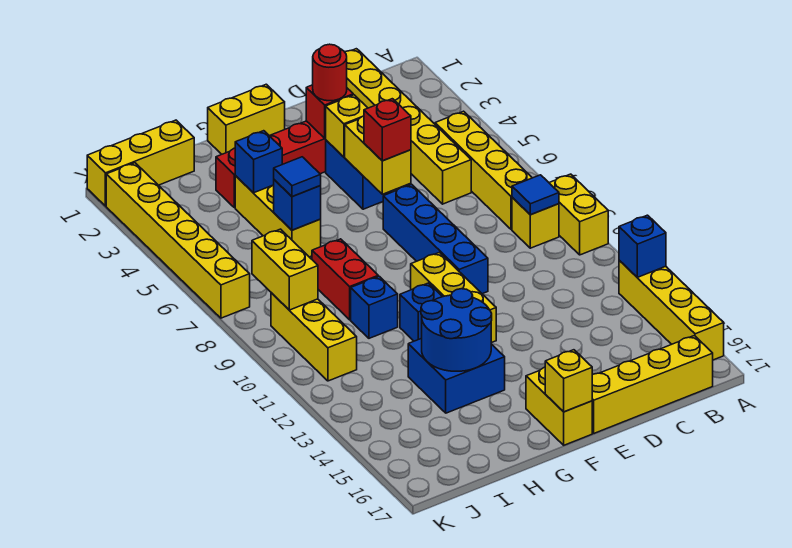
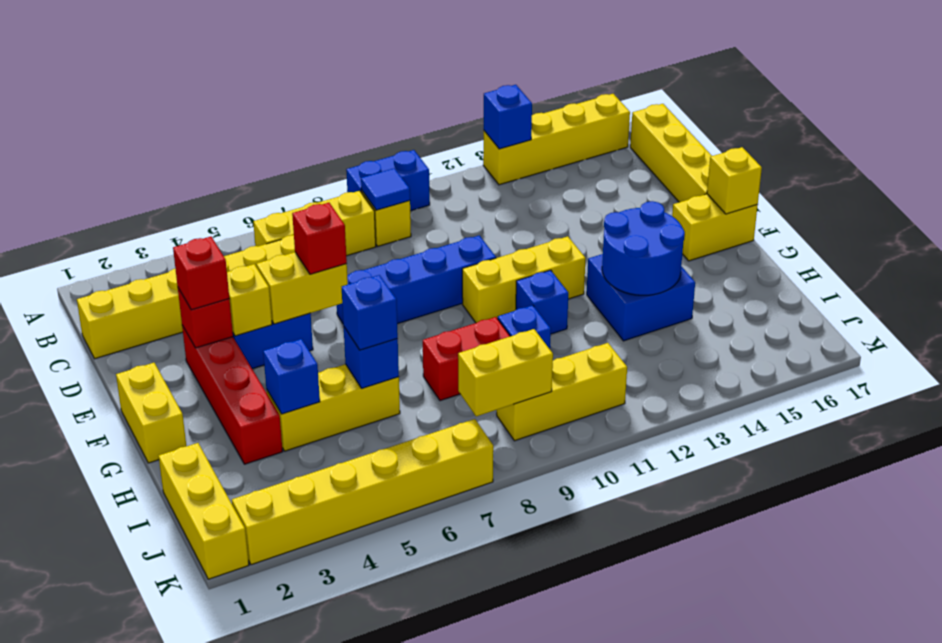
yellow 1x2 brick [549,174,608,255] -> blue 1x2 brick [346,150,430,211]
yellow 1x4 brick [435,111,532,230] -> yellow 1x3 brick [253,191,376,256]
red 1x1 round brick [313,44,347,101] -> red 1x1 brick [173,237,229,310]
blue 1x1 tile [274,157,321,197] -> blue 1x1 brick [342,275,398,350]

